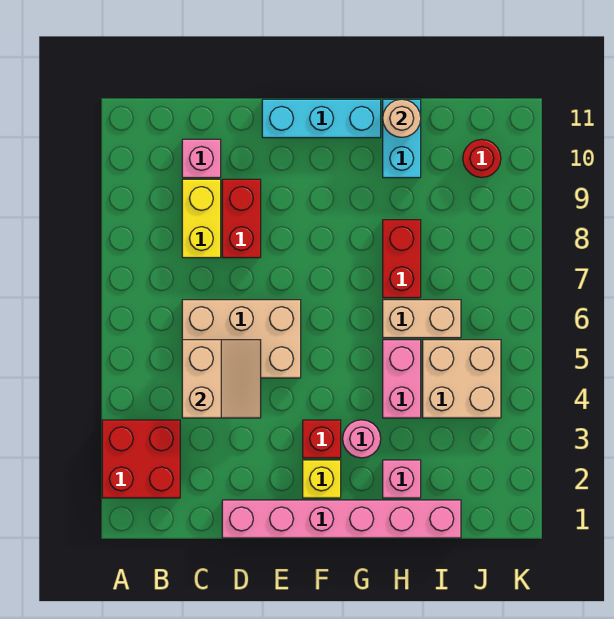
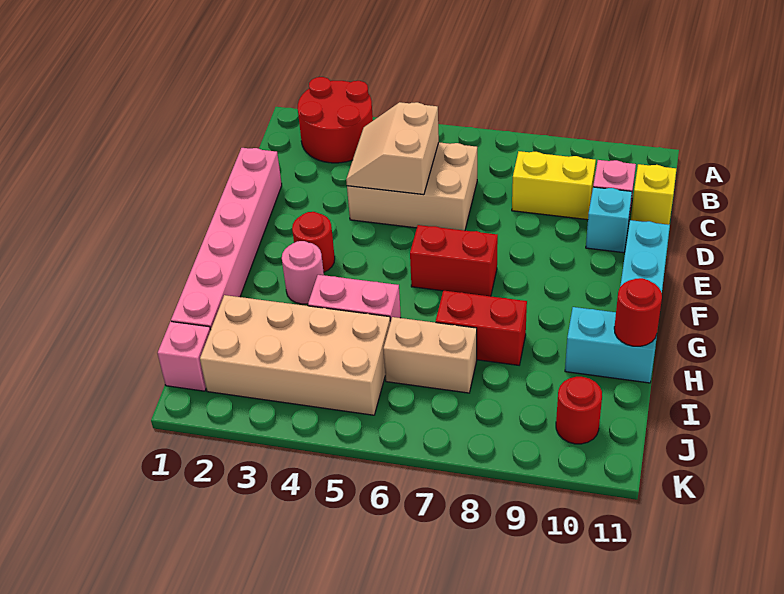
red 2x2 brick [102,420,180,498] -> red 2x2 round brick [298,77,373,163]
tan 2x2 slope [182,340,261,418] -> tan 2x2 slope turned to [346,102,439,195]
tan 2x3 brick [182,300,301,378] -> tan 2x3 brick turned to [347,142,477,231]
red 1x2 brick [222,179,261,258] -> red 1x2 brick moved to [410,225,498,296]
none -> cyan 1x1 brick [586,187,632,253]
yellow 1x1 brick [303,460,341,498] -> yellow 1x1 brick moved to [631,164,676,225]
red 1x1 brick [303,420,341,458] -> red 1x1 round brick [292,212,335,272]
pink 1x1 brick [383,460,421,498] -> pink 1x1 brick moved to [158,321,211,391]
tan 1x2 brick [383,300,461,338] -> tan 1x2 brick turned to [383,317,477,393]
tan 1x1 round brick [383,99,421,137] -> red 1x1 round brick [614,278,662,346]
tan 2x2 brick [423,340,501,418] -> tan 2x4 brick [200,295,390,415]

